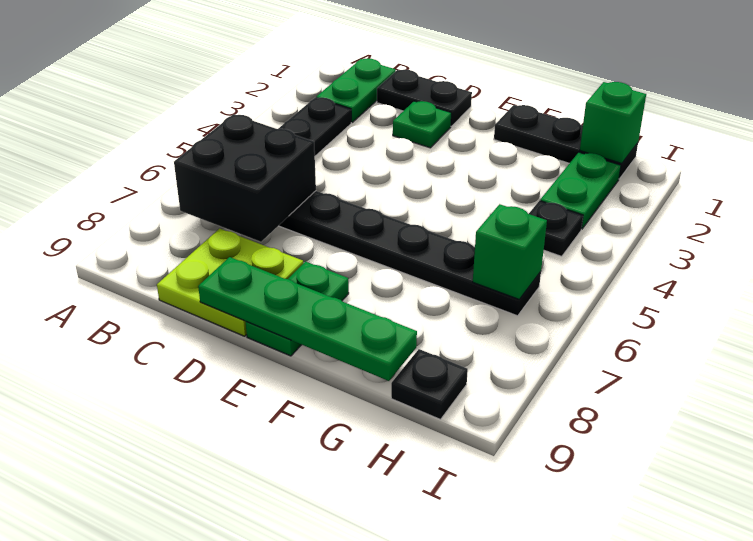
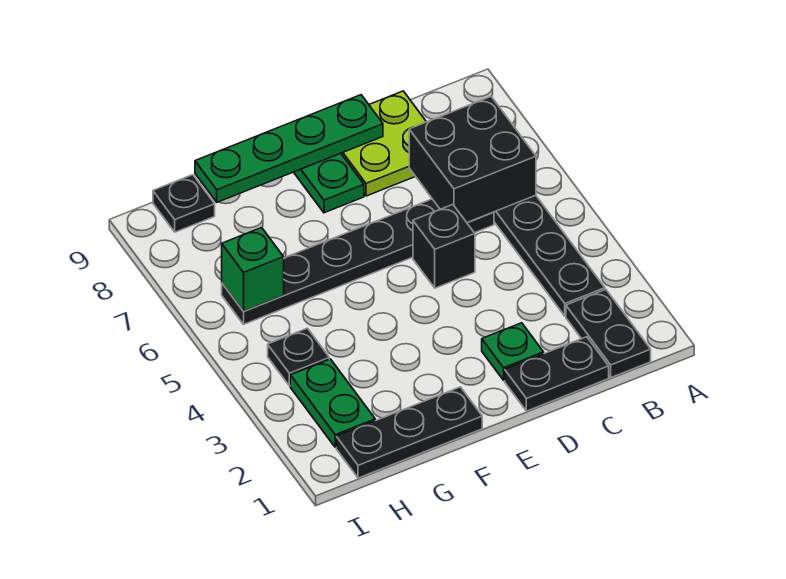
green 1x2 plate [316,58,396,122] -> black 1x2 plate [566,289,651,377]
none -> black 1x1 brick [413,205,475,288]
green 1x1 brick [580,82,646,163] -> none

